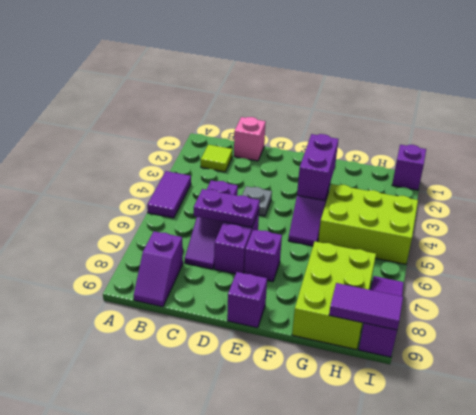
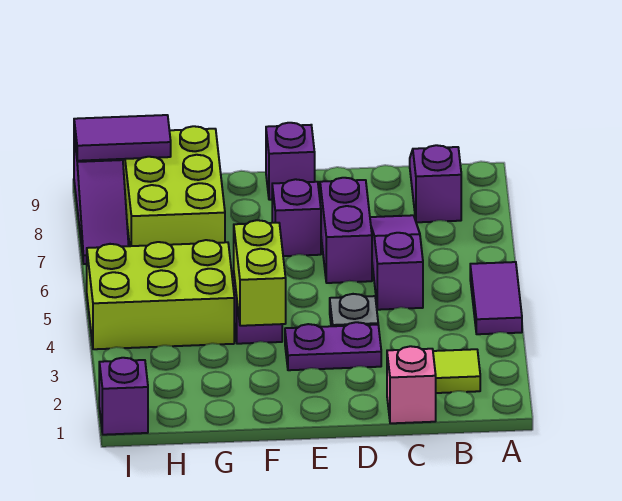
purple 1x2 plate [194,189,260,228] -> purple 1x2 plate moved to [285,322,381,370]
purple 1x2 brick [297,134,338,201] -> lime 1x2 brick [234,220,286,326]

